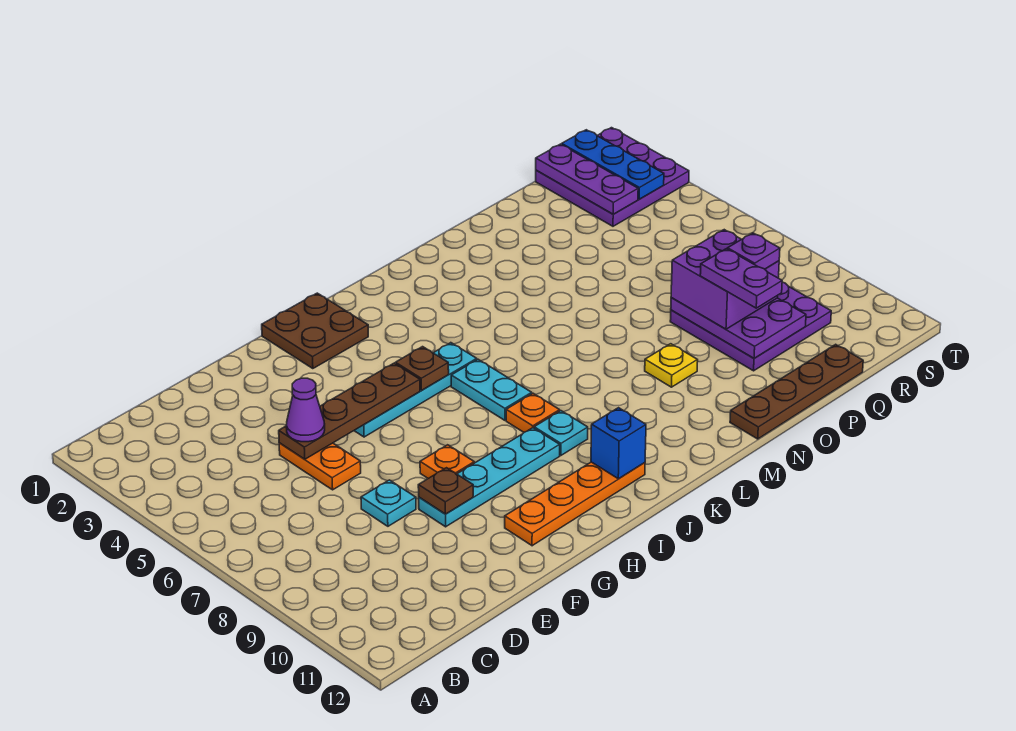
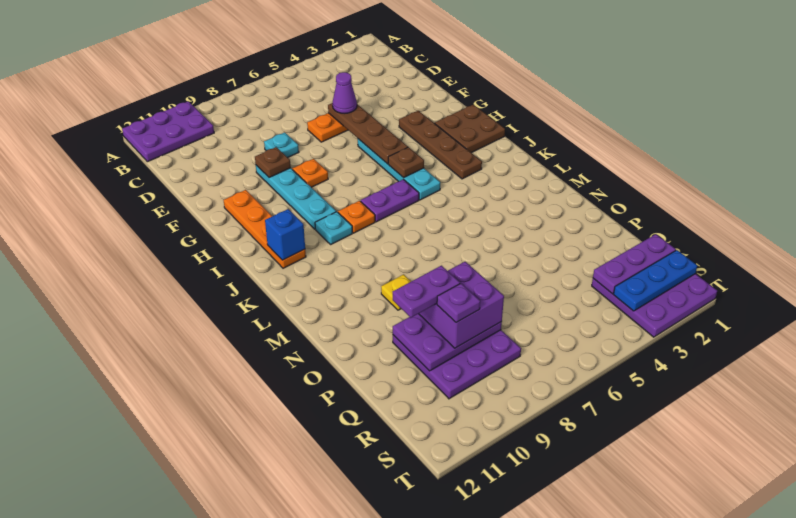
none -> purple 2x3 plate [122,101,214,162]
cyan 1x2 plate [451,359,532,420] -> purple 1x2 plate [361,179,419,222]
brown 1x4 plate [730,344,863,439] -> brown 1x4 plate moved to [399,111,482,179]

